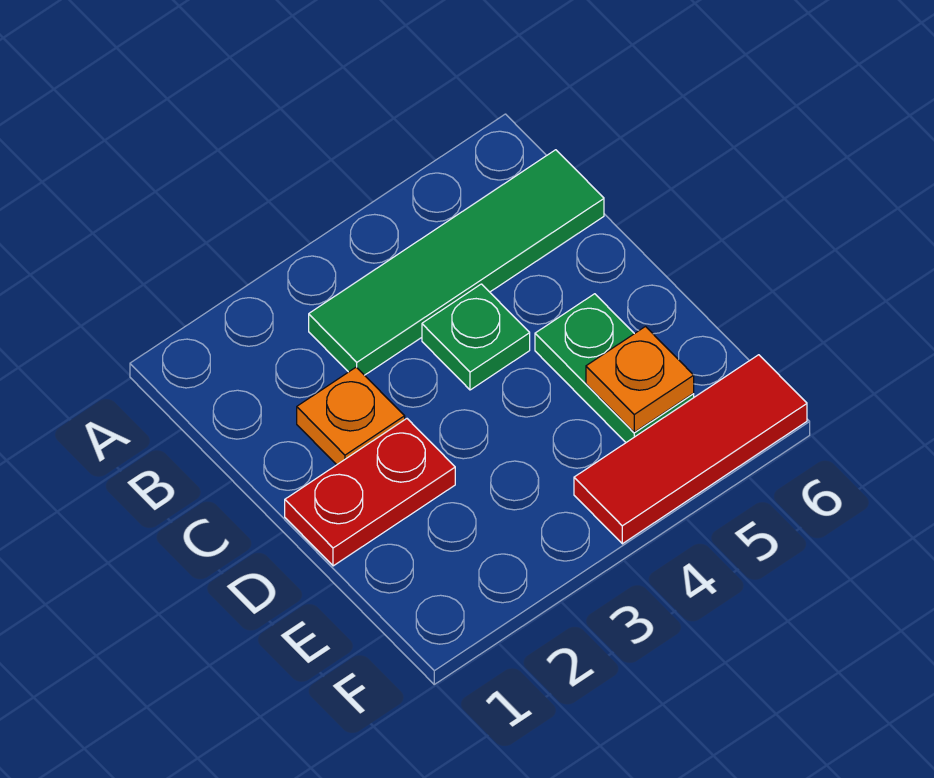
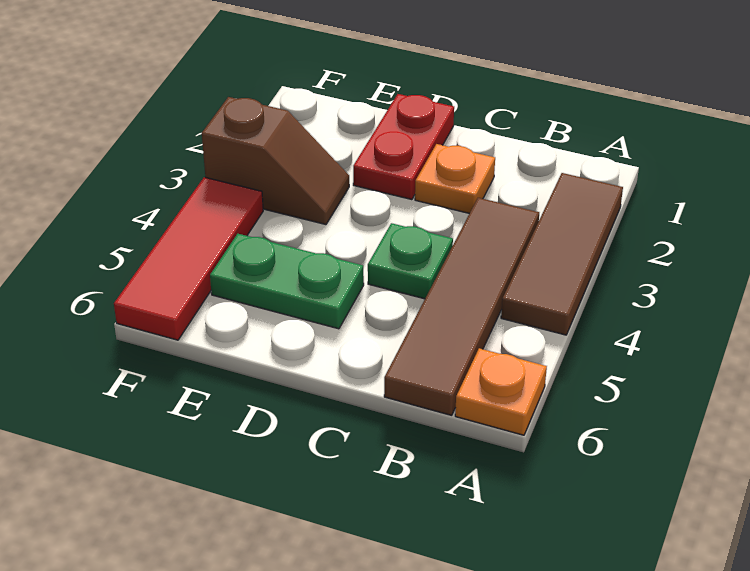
none -> brown 1x3 tile [501,173,623,335]
green 1x4 tile [309,150,604,375] -> brown 1x4 tile [384,198,539,415]
none -> brown 1x2 slope [202,97,349,225]
orange 1x1 plate [586,327,694,432] -> orange 1x1 plate moved to [455,348,547,435]

